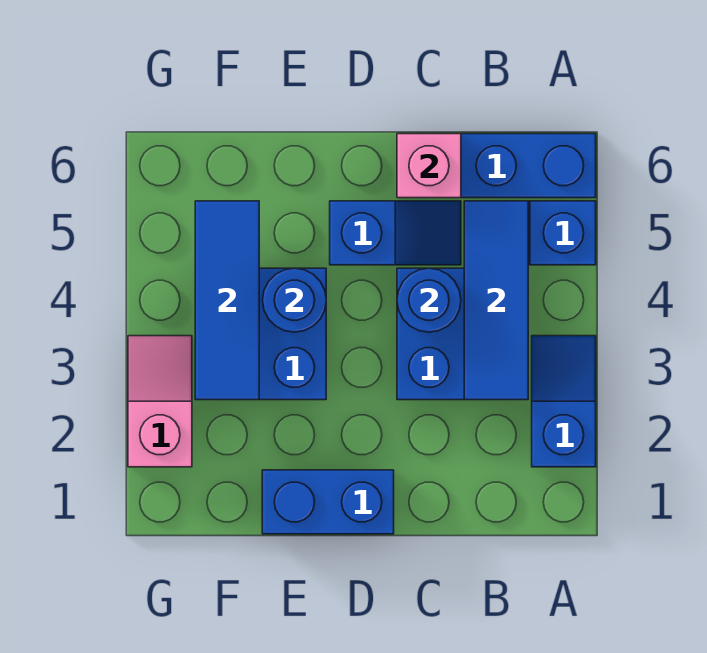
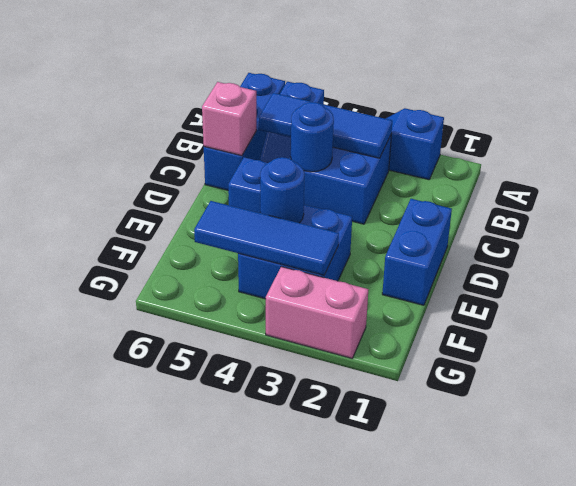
pink 1x2 slope [128,336,192,467] -> pink 1x2 brick [266,267,368,358]

